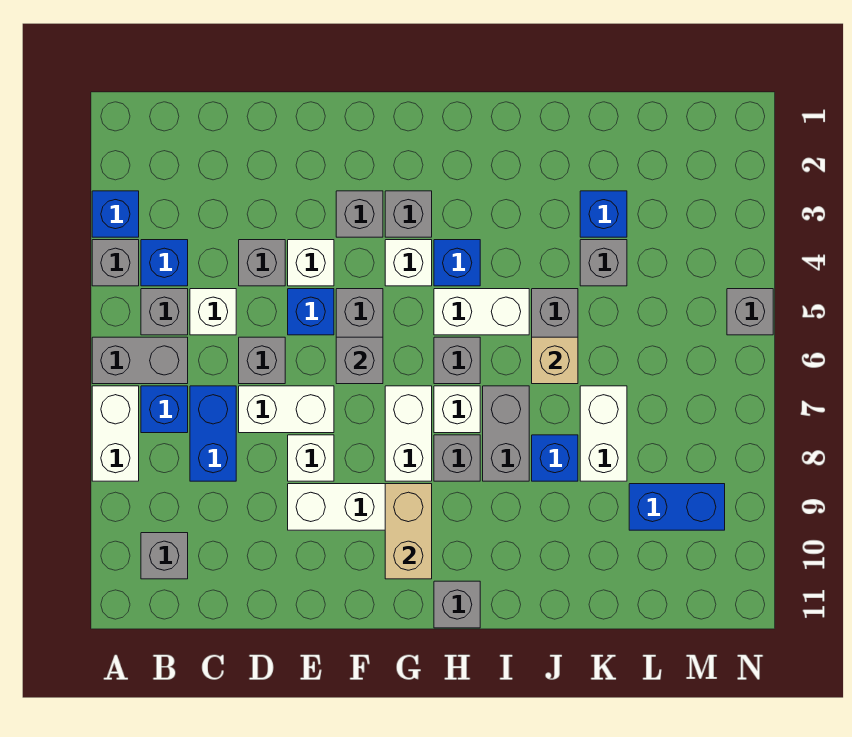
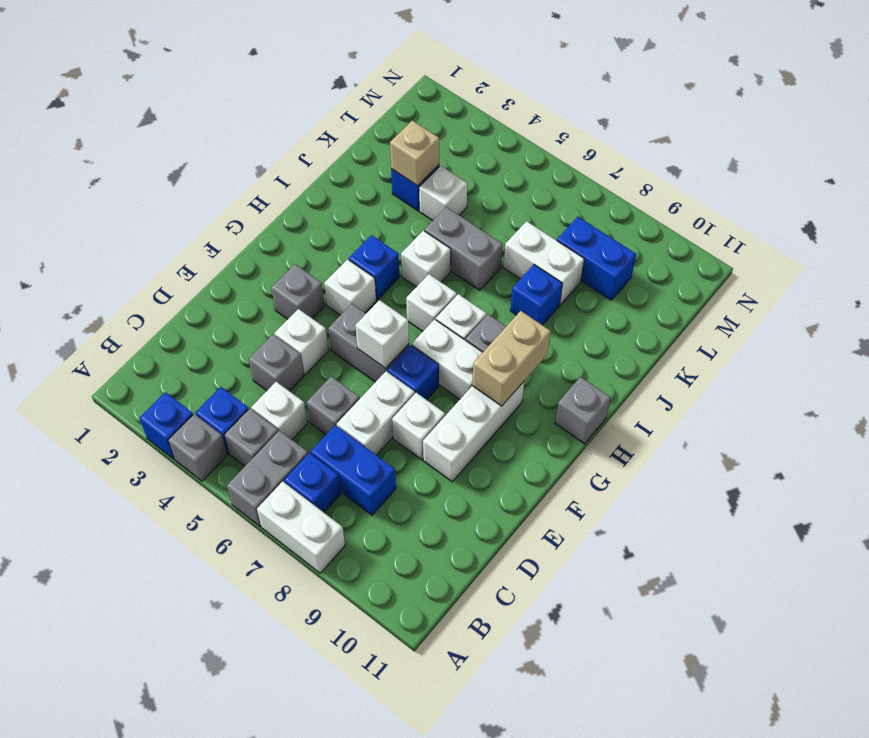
grey 1x1 brick [141,533,188,579] -> none
blue 1x1 brick [288,289,334,335] -> blue 1x1 brick moved to [387,345,439,400]
grey 1x1 brick [336,337,383,384] -> white 1x1 brick [355,300,409,368]
grey 1x1 brick [385,191,432,237] -> none
tan 1x2 brick [385,484,432,579] -> tan 1x2 brick turned to [472,311,551,406]
white 1x2 brick [434,289,529,335] -> white 1x1 brick [401,231,451,287]
grey 1x1 brick [434,337,480,384] -> white 1x1 brick [406,274,457,331]
grey 1x2 brick [483,386,529,481] -> none
tan 1x1 brick [532,337,578,384] -> tan 1x1 brick moved to [390,121,439,186]
grey 1x1 brick [580,240,627,286] -> white 1x1 brick [419,166,467,221]
blue 1x2 brick [629,484,725,530] -> blue 1x2 brick turned to [557,217,636,300]
grey 1x1 brick [727,289,773,335] -> none

